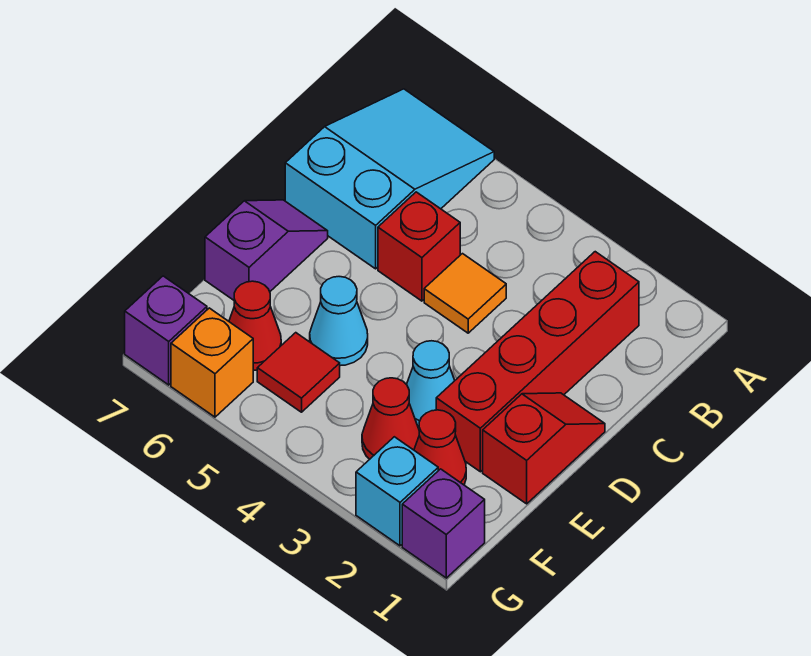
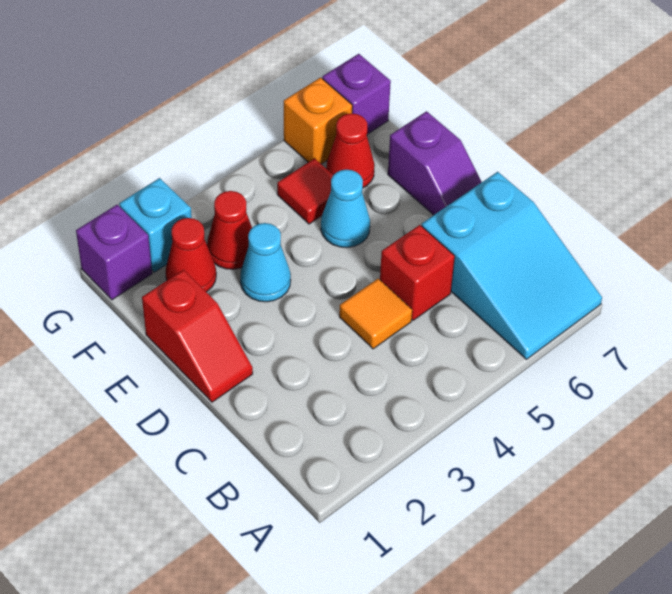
red 1x4 brick [436,252,639,472] -> none

